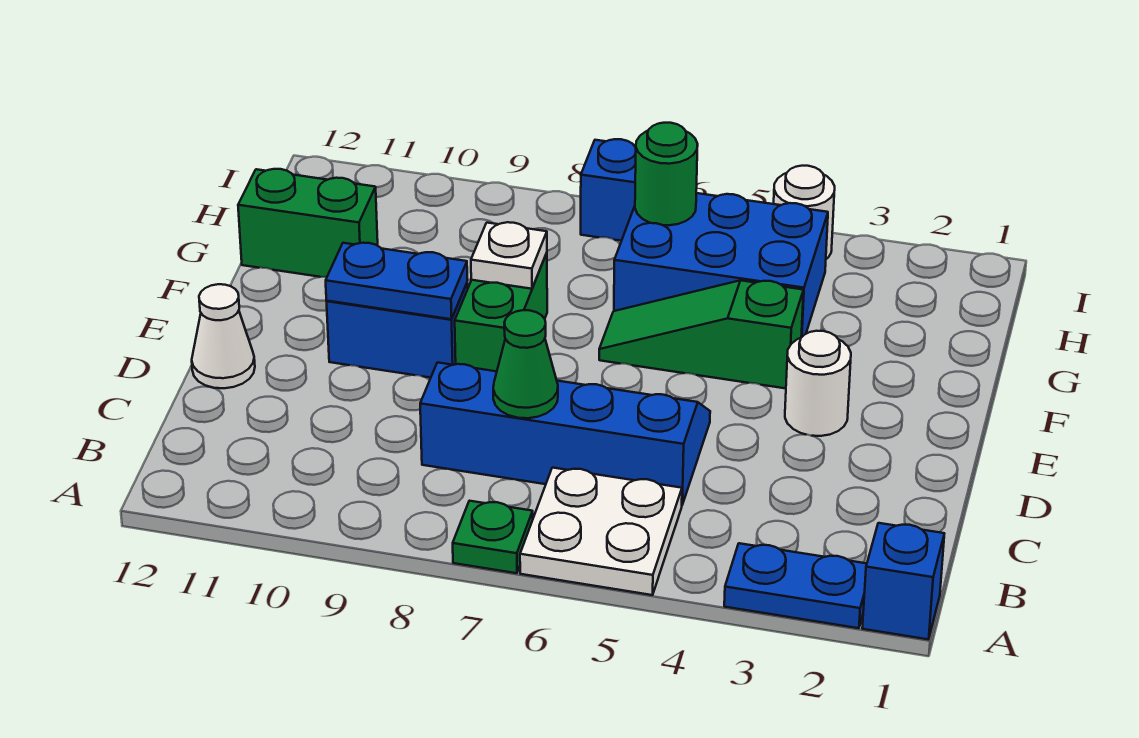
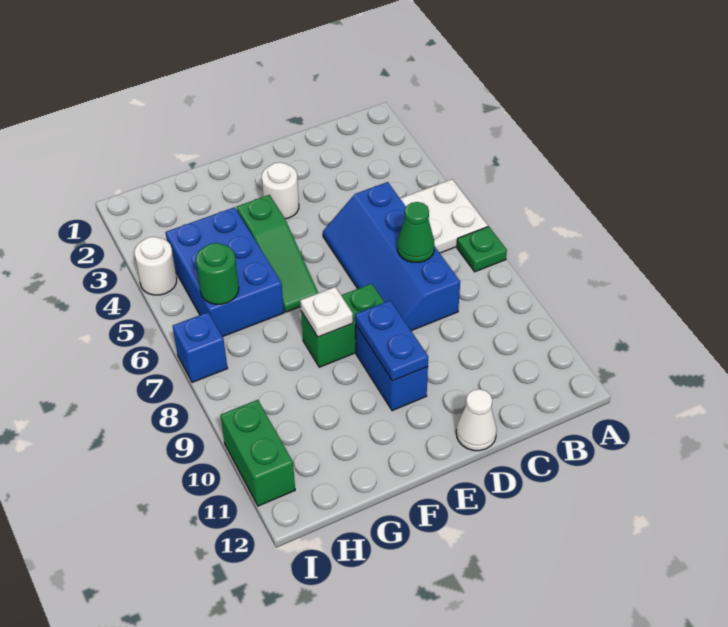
blue 1x1 brick [862,523,944,639] -> none
blue 1x2 plate [724,543,867,628] -> none
green 1x2 brick [238,169,378,277] -> green 1x2 brick moved to [221,400,295,506]

